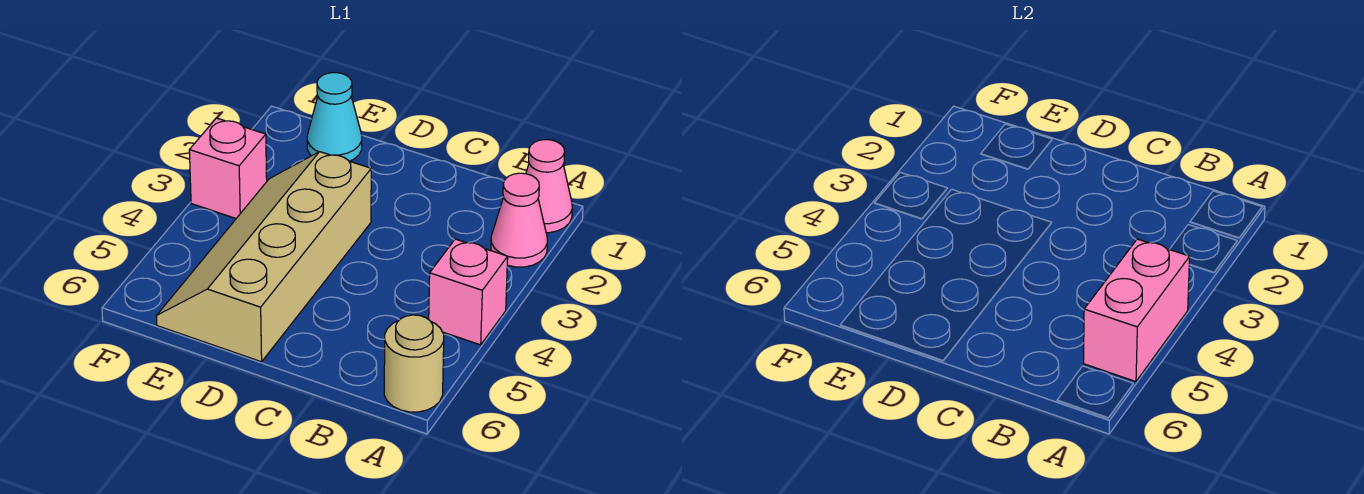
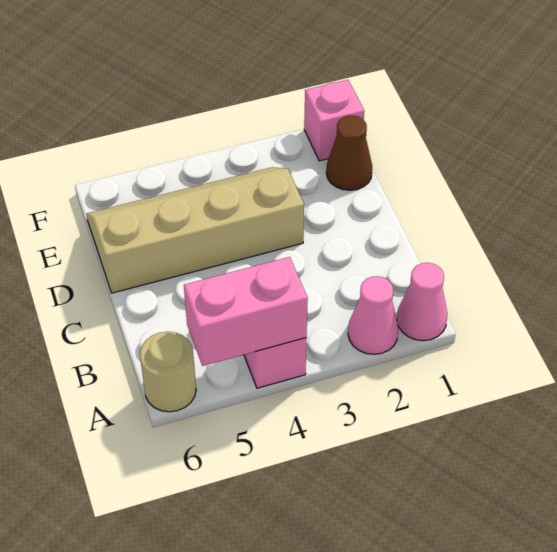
cyan 1x1 cone [307,72,362,161] -> brown 1x1 cone [326,116,372,190]
pink 1x1 brick [189,118,267,218] -> pink 1x1 brick moved to [304,80,364,161]

